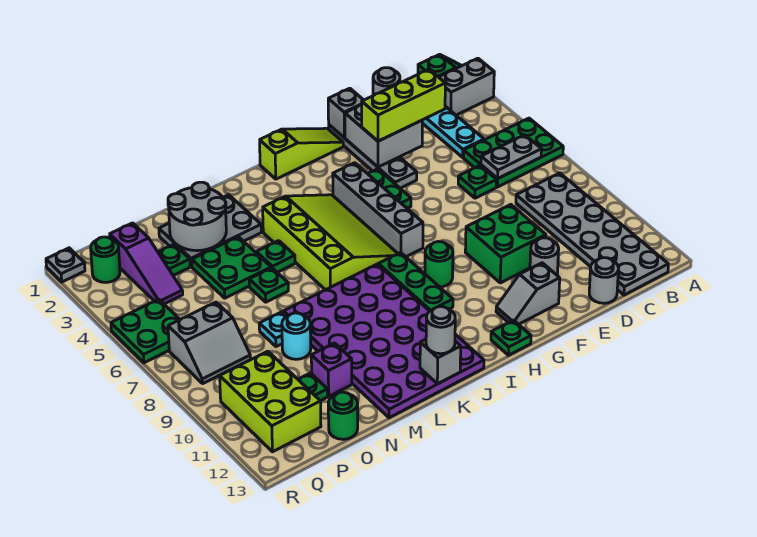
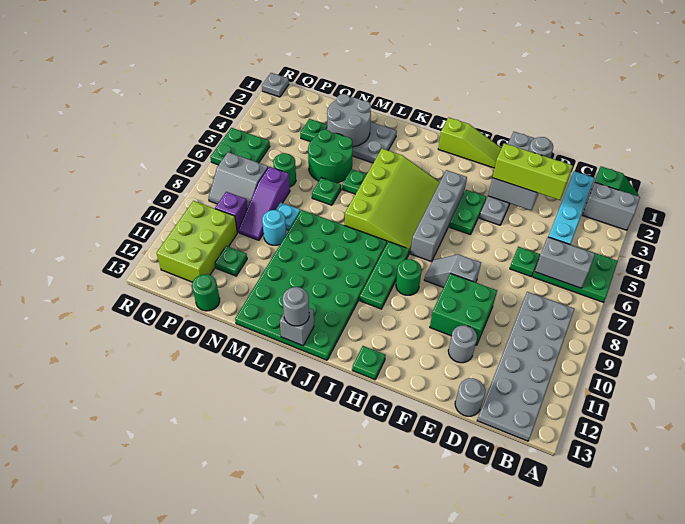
grey 1x2 plate [481,135,542,179] -> grey 1x2 brick [535,237,595,288]
grey 1x2 slope [496,263,560,324] -> grey 1x2 slope moved to [424,254,481,287]
purple 4x6 plate [283,264,484,418] -> green 4x6 plate [235,210,387,360]
green 2x2 plate [192,237,271,298] -> green 2x2 round brick [308,130,353,183]
purple 1x1 brick [311,343,352,396] -> purple 1x1 brick moved to [215,192,247,232]
purple 1x3 slope [110,223,183,304] -> purple 1x3 slope moved to [239,167,290,240]
green 1x1 round brick [91,237,120,283] -> green 1x1 round brick moved to [273,153,296,187]

